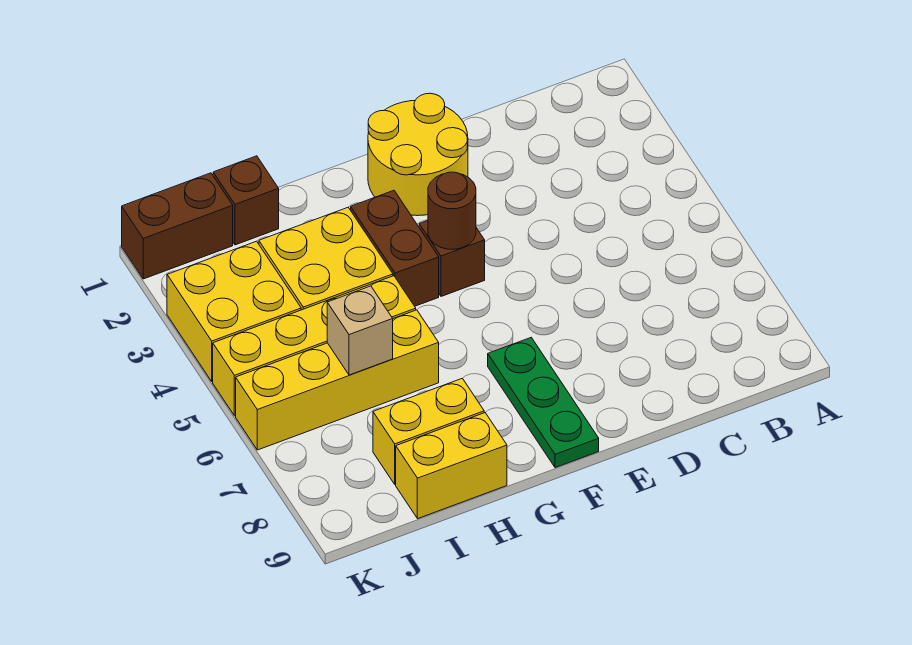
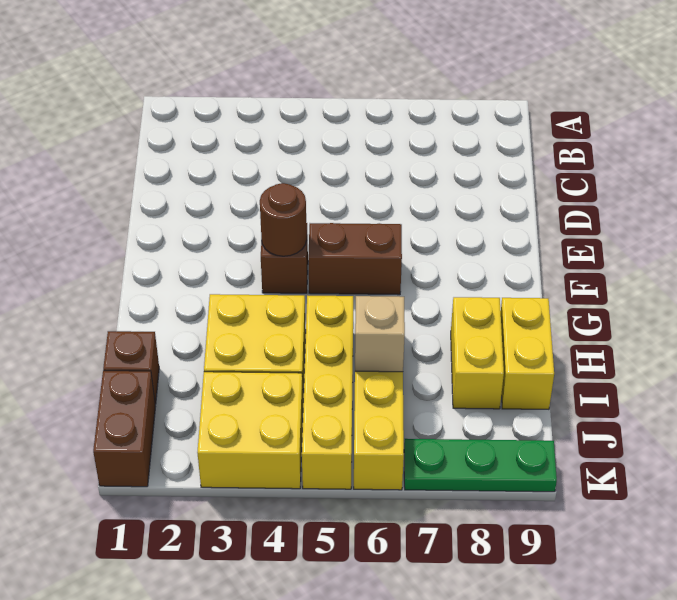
yellow 2x2 round brick [368,93,468,216] -> none
green 1x3 plate [488,338,599,468] -> green 1x3 plate moved to [404,439,557,492]
brown 1x2 brick [351,190,439,306] -> brown 1x2 brick moved to [308,223,402,295]

